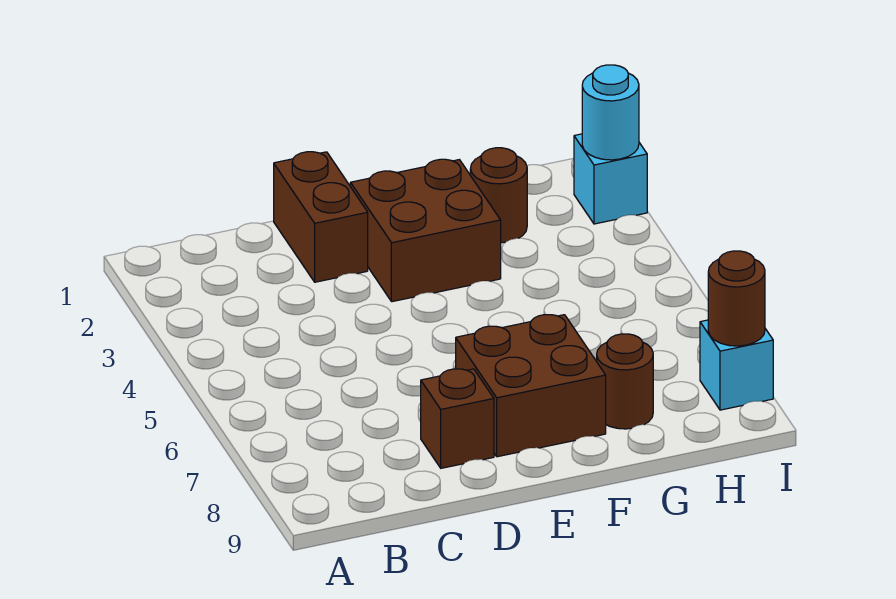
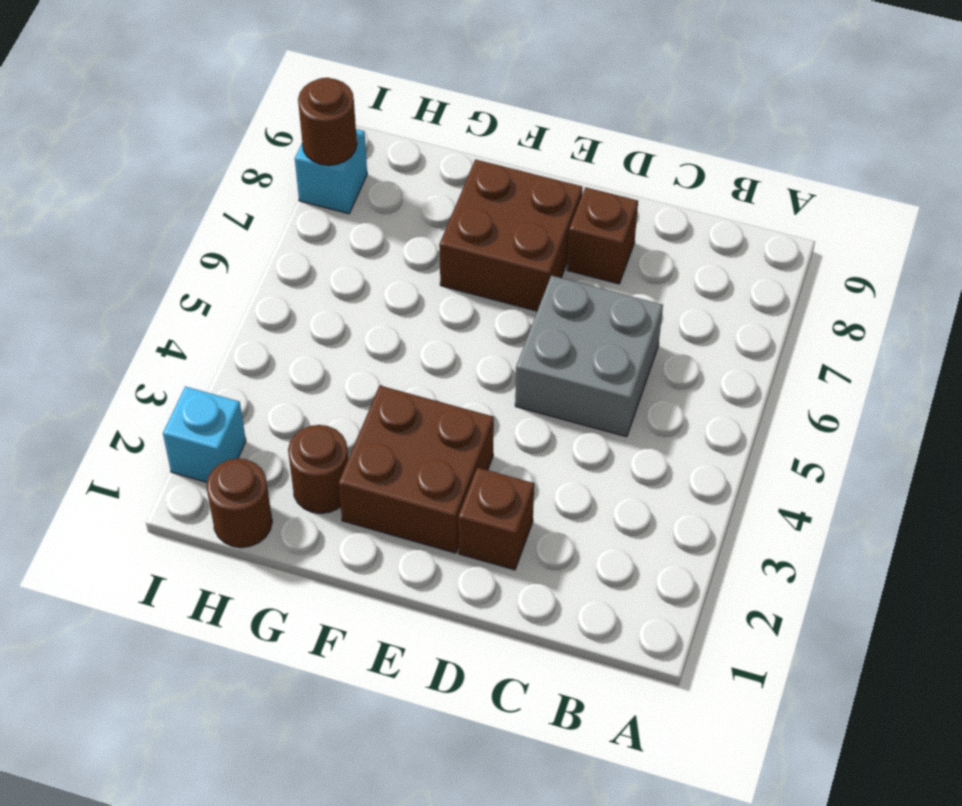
none -> grey 2x2 brick [515,276,663,437]
brown 1x2 brick [274,152,368,282] -> brown 1x1 brick [458,467,534,570]
brown 1x1 round brick [597,334,653,429] -> brown 1x1 round brick moved to [207,458,272,548]
cyan 1x1 round brick [582,65,639,160] -> none

